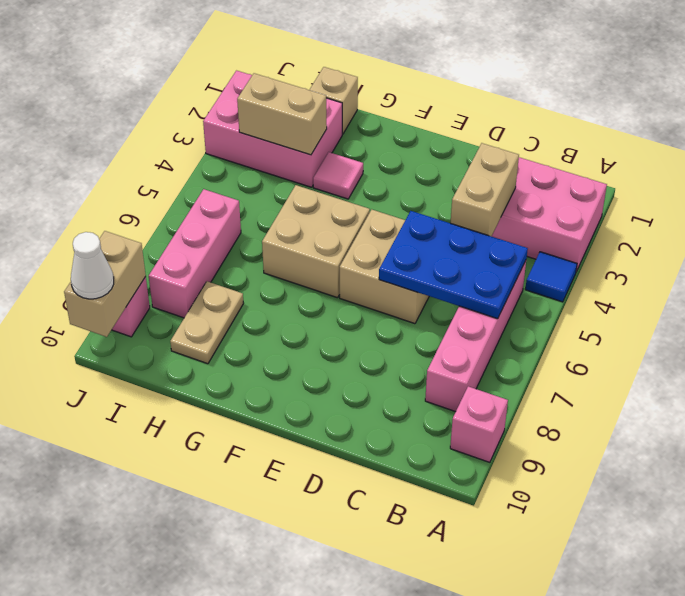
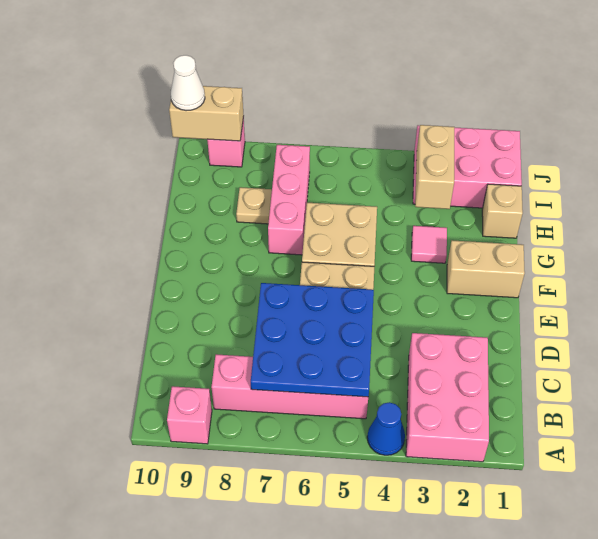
blue 1x1 tile [525,252,577,302] -> blue 1x1 cone [367,402,405,455]
blue 2x3 plate [379,211,528,319] -> blue 3x3 plate [251,283,374,397]
tan 1x2 brick [451,143,519,236] -> tan 1x2 brick moved to [447,240,525,298]
pink 2x3 brick [203,71,342,187] -> pink 2x3 brick turned to [413,126,522,208]
tan 1x2 plate [170,281,244,364] -> tan 1x1 plate [236,187,272,224]
pink 1x3 brick [149,189,241,318] -> pink 1x3 brick turned to [268,145,310,255]

